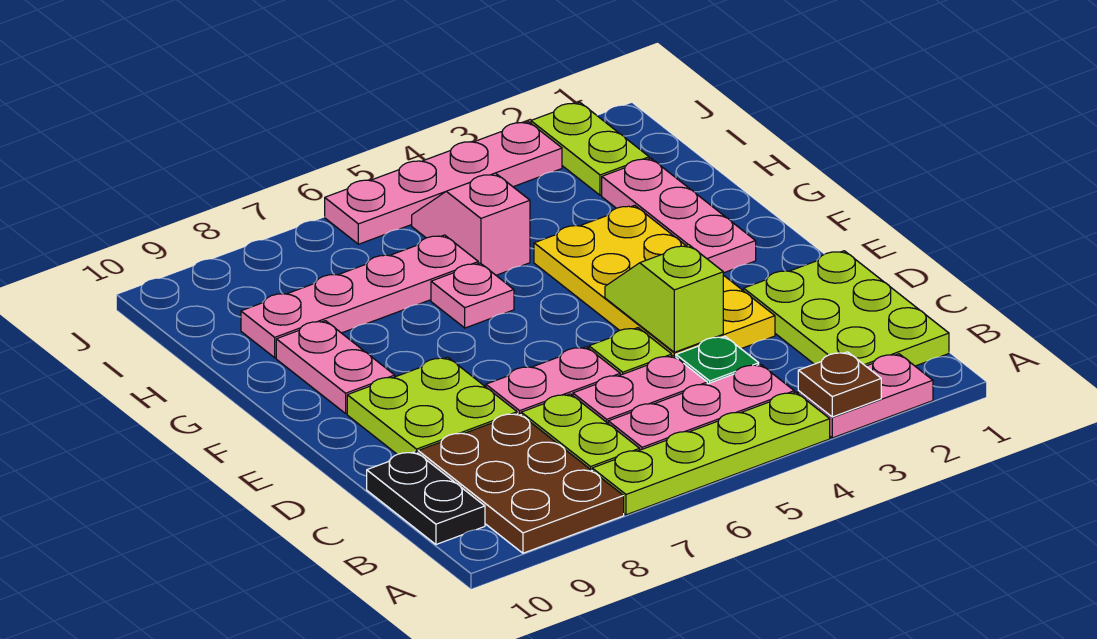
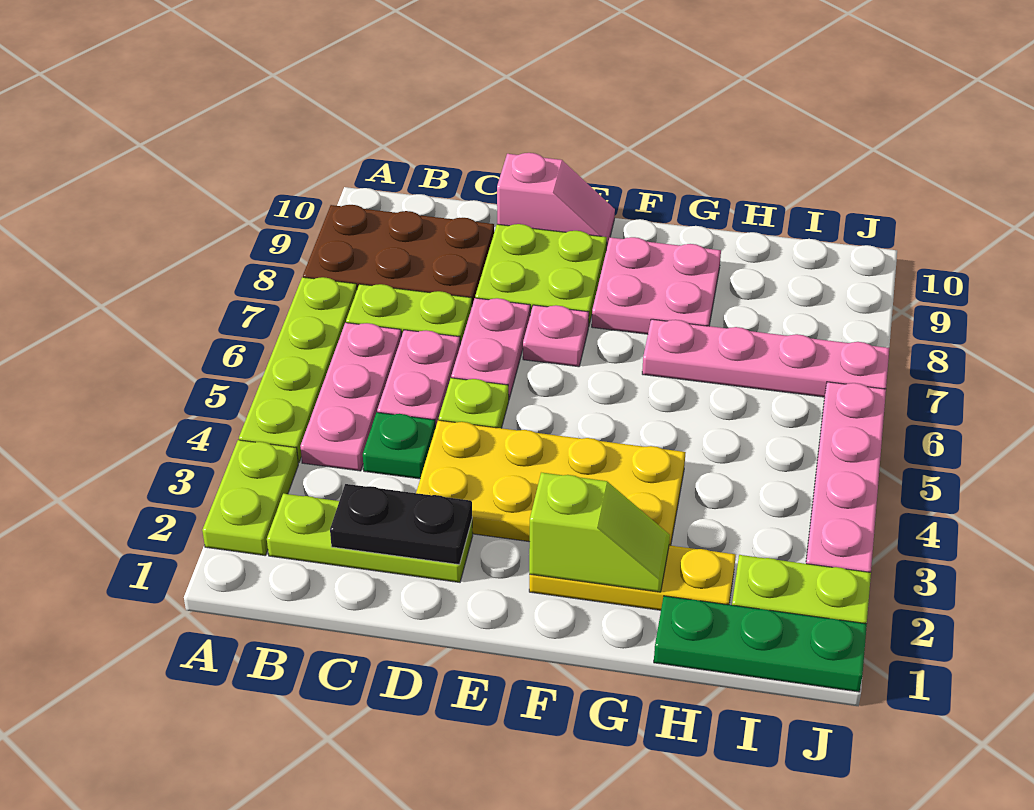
pink 1x2 plate [798,354,933,438] -> lime 1x2 plate [202,440,298,556]
brown 1x1 plate [798,352,881,417] -> none
lime 2x3 plate [744,251,949,366] -> lime 1x3 plate [267,494,473,582]
black 1x2 plate [367,452,485,544] -> black 1x2 plate moved to [330,484,472,565]
lime 1x2 slope [605,245,723,352] -> lime 1x2 slope moved to [529,473,670,592]
pink 1x3 plate [602,158,756,273] -> yellow 1x3 plate [529,545,736,610]
pink 1x2 plate [276,321,395,413] -> pink 2x2 plate [592,237,721,334]
pink 1x1 plate [431,263,514,328] -> pink 1x1 plate moved to [523,305,589,367]
none -> green 1x3 plate [654,596,867,692]
pink 1x2 slope [412,173,530,275] -> pink 1x2 slope moved to [497,153,615,250]
pink 1x4 plate [241,235,478,358] -> pink 1x4 plate turned to [642,319,889,397]

